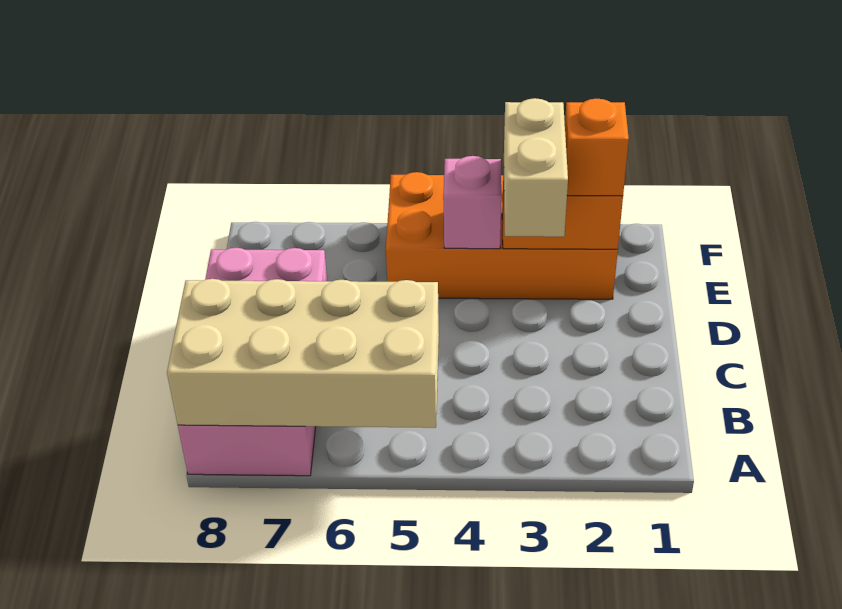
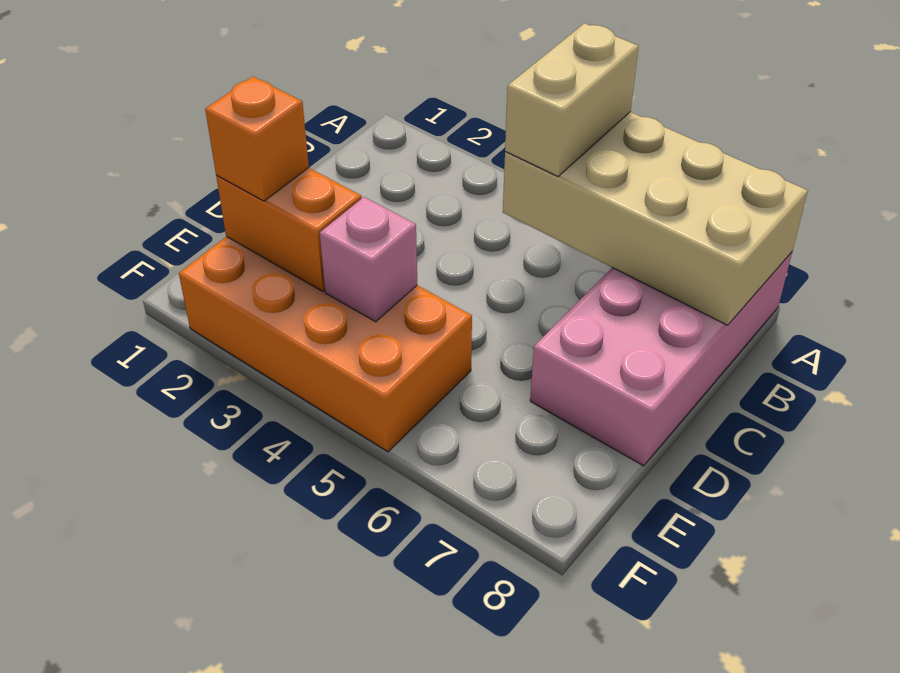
tan 1x2 brick [504,98,568,237] -> tan 1x2 brick moved to [505,23,639,176]

